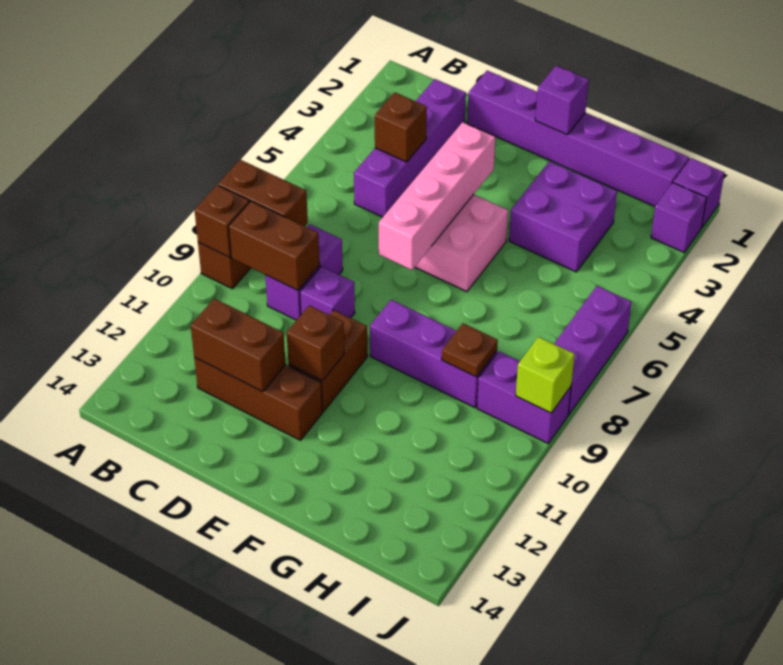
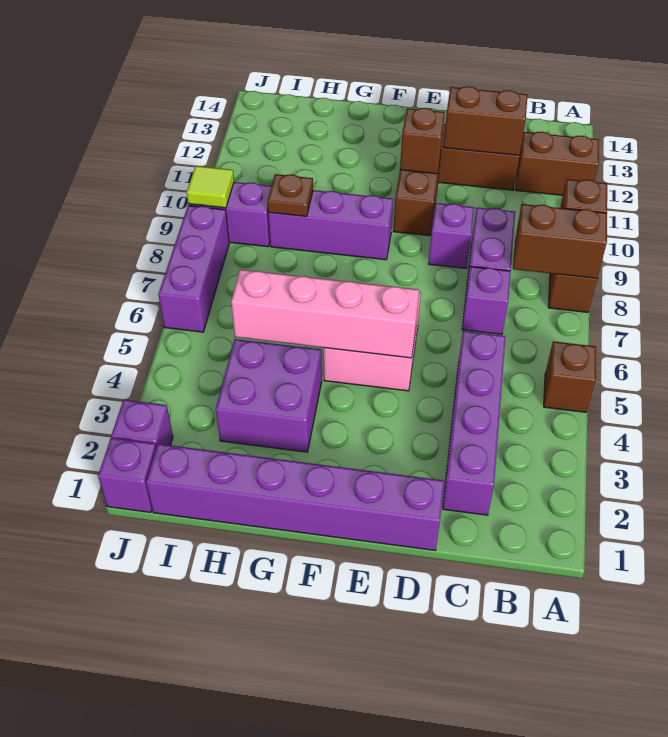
brown 1x2 brick [229,201,320,290] -> brown 1x2 brick moved to [516,132,599,195]
brown 1x1 brick [375,92,427,162] -> brown 1x1 brick moved to [544,341,596,412]
pink 1x4 brick [379,122,495,270] -> pink 1x4 brick turned to [231,269,419,358]
purple 1x1 brick [535,66,589,135] -> purple 1x1 brick moved to [462,266,511,334]
lime 1x1 brick [516,337,575,413] -> lime 1x1 tile [187,166,234,208]

